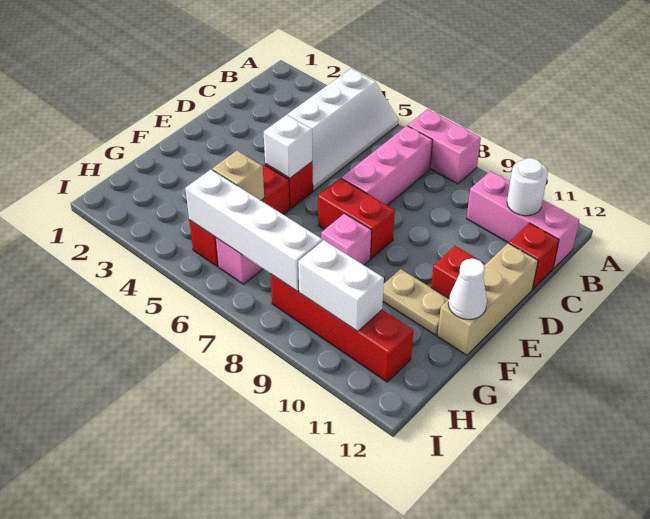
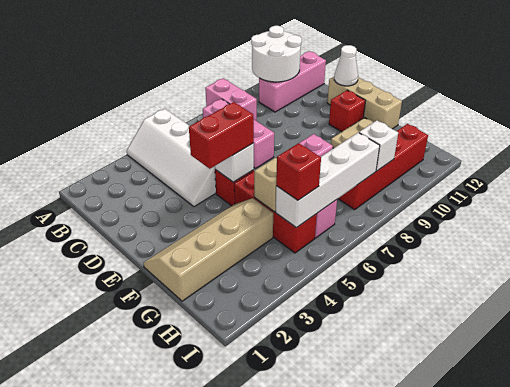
white 2x4 slope [287,69,399,191] -> white 2x4 slope turned to [127,109,216,207]
pink 1x2 brick [408,109,481,184] -> pink 1x2 brick turned to [205,78,257,121]
white 1x1 round brick [507,158,548,216] -> white 2x2 round brick [251,26,302,82]
red 1x1 brick [509,223,559,289] -> red 1x1 brick moved to [276,143,321,200]
red 1x2 brick [318,178,395,259] -> red 1x2 brick moved to [189,102,254,169]
none -> tan 2x4 slope [143,198,273,301]
white 1x1 cone [448,259,487,319] -> white 1x1 cone moved to [334,45,358,86]
white 1x2 brick [298,240,384,331] -> white 1x1 brick [359,121,398,171]

